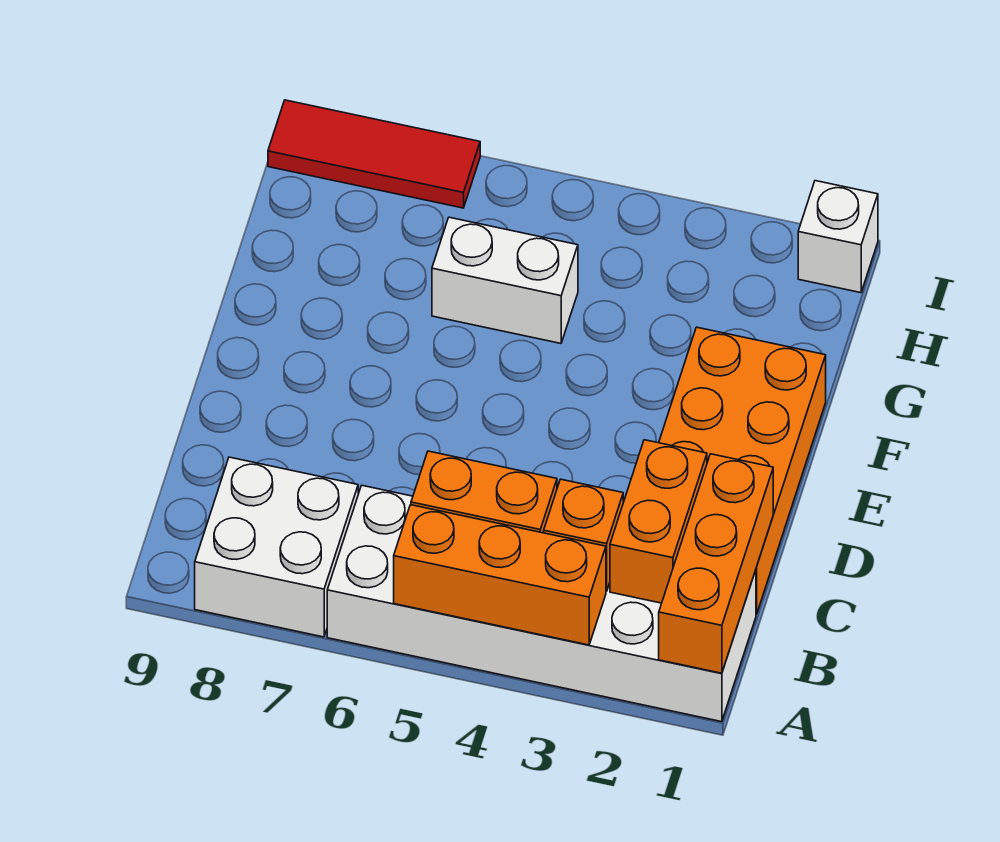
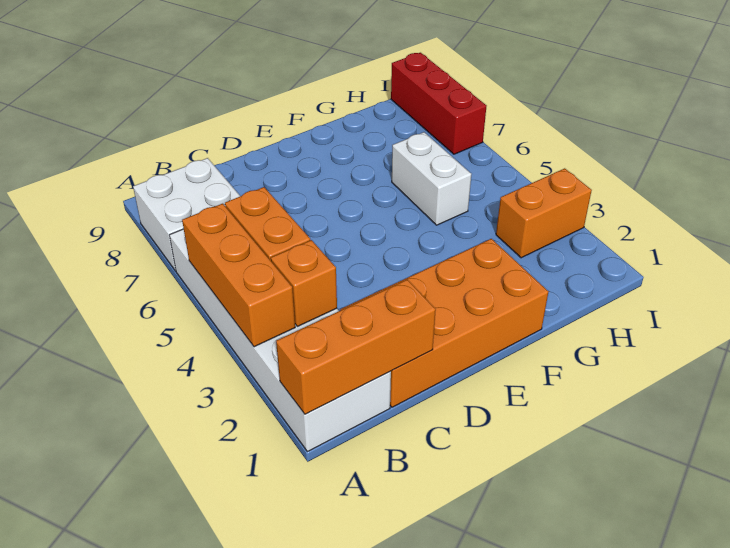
orange 1x2 brick [610,440,707,603] -> orange 1x2 brick moved to [496,168,592,258]
white 1x1 brick [798,181,878,293] -> none
red 1x3 tile [268,100,480,208] -> red 1x3 brick [391,53,486,154]

